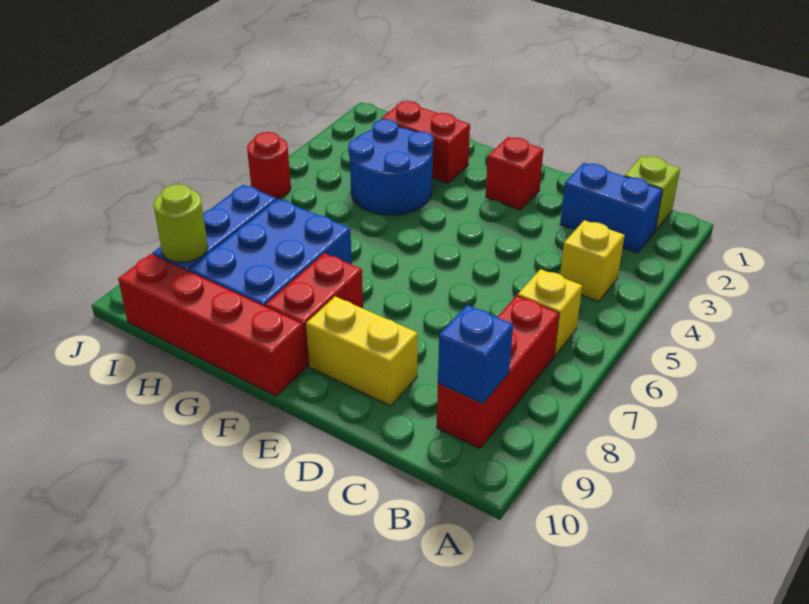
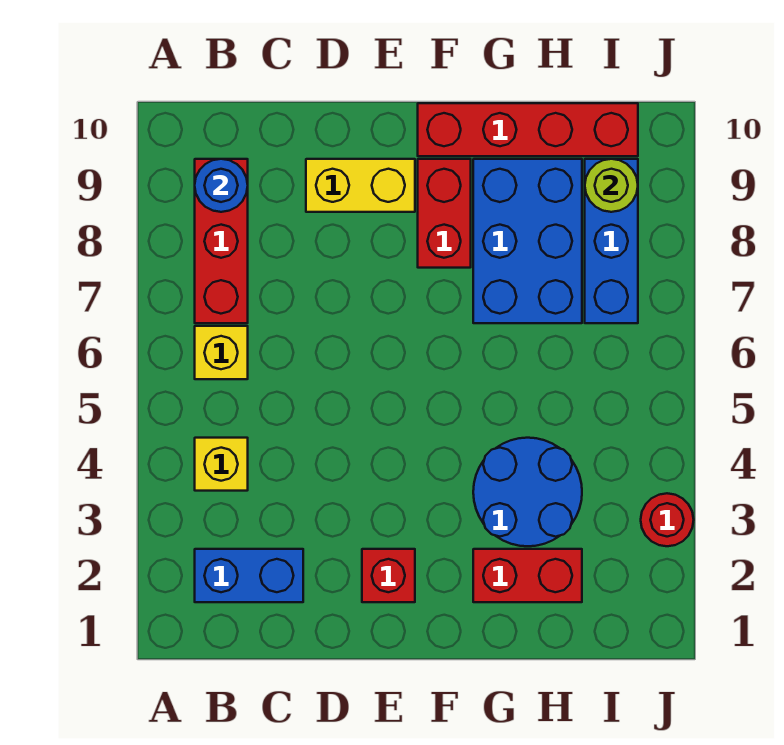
lime 1x1 brick [624,156,680,231] -> none
blue 1x1 brick [438,305,513,403] -> blue 1x1 round brick [195,159,248,212]
red 1x1 round brick [247,132,291,199] -> red 1x1 round brick moved to [641,493,694,546]

